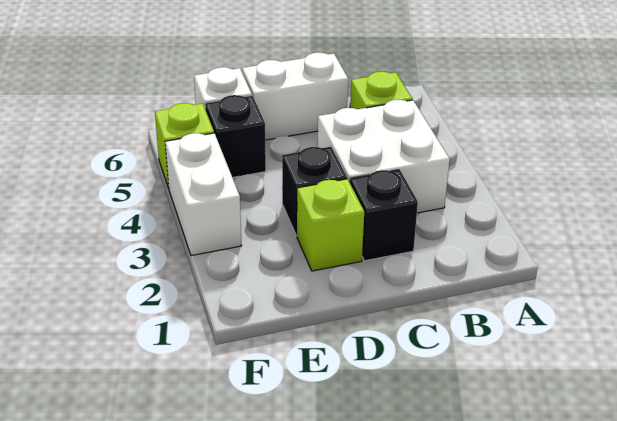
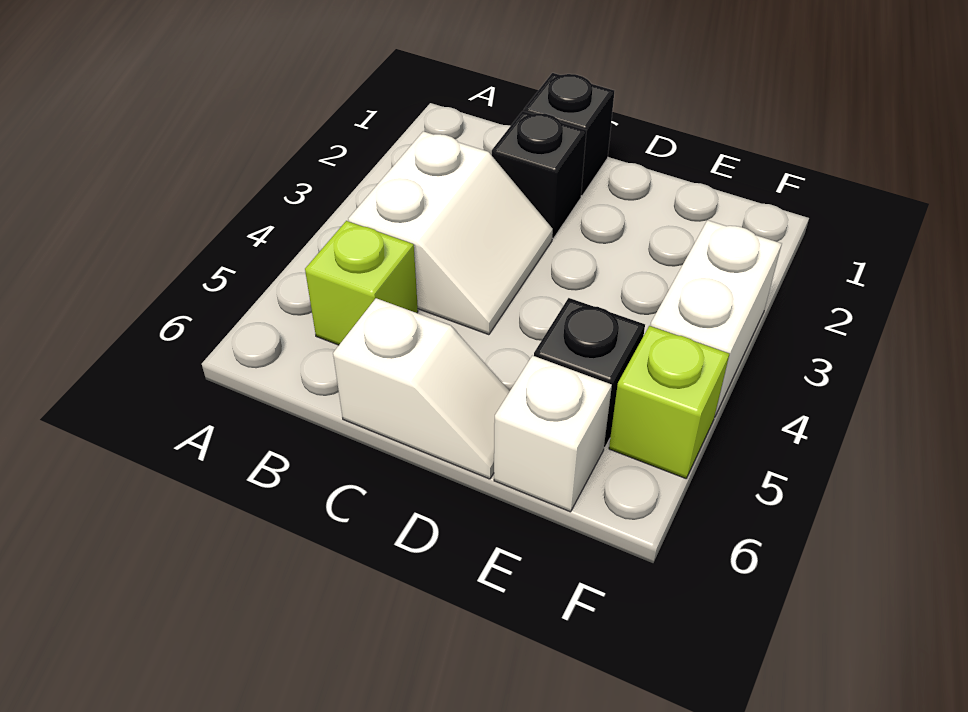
white 2x2 brick [318,100,450,213] -> white 2x2 slope [348,131,553,335]
white 1x2 brick [242,52,348,140] -> white 1x2 slope [333,298,510,479]
lime 1x1 brick [297,179,364,271] -> none
black 1x1 brick [282,147,347,236] -> black 1x1 brick moved to [524,73,614,196]

